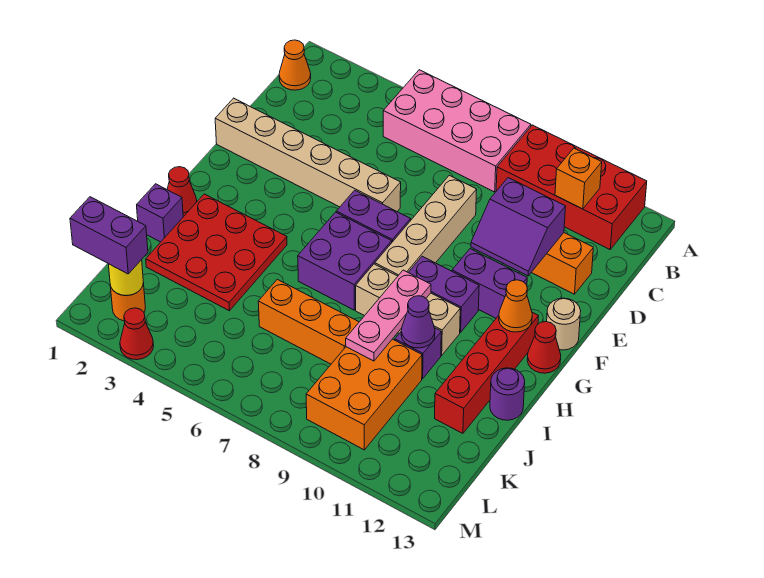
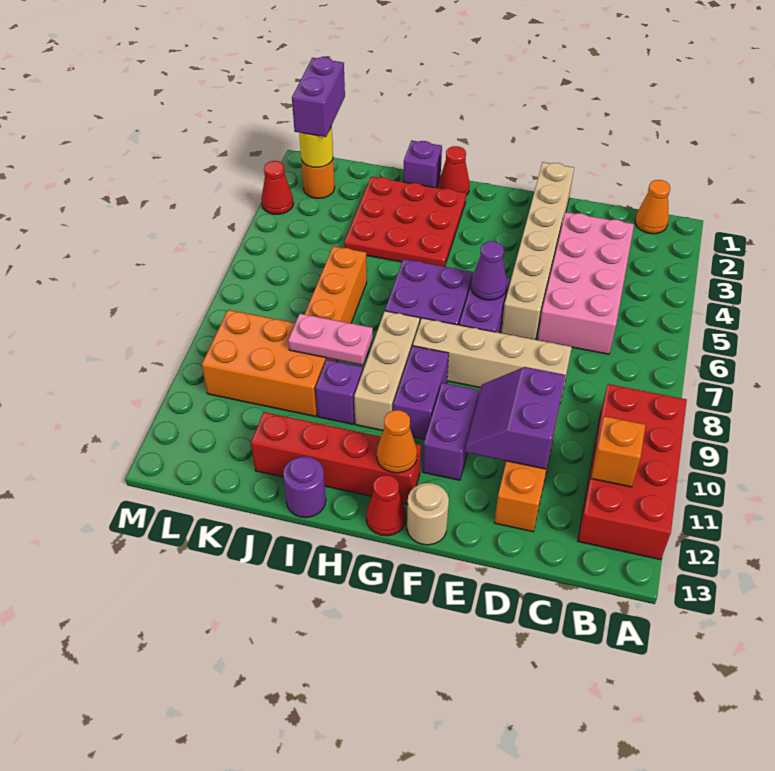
pink 2x4 brick [383,70,531,192] -> pink 2x4 brick moved to [537,212,634,354]
pink 1x3 plate [346,270,431,361] -> pink 1x2 plate [288,314,373,365]
purple 1x1 cone [401,296,435,348] -> purple 1x1 cone moved to [471,241,507,300]

